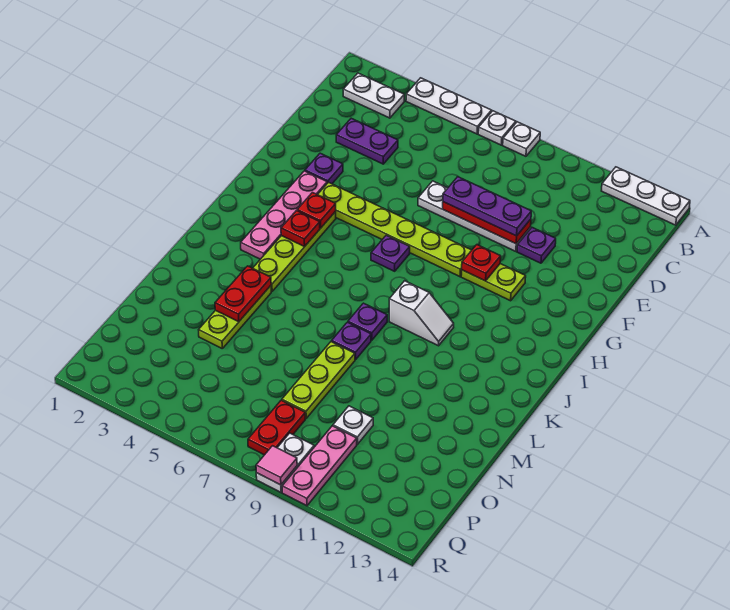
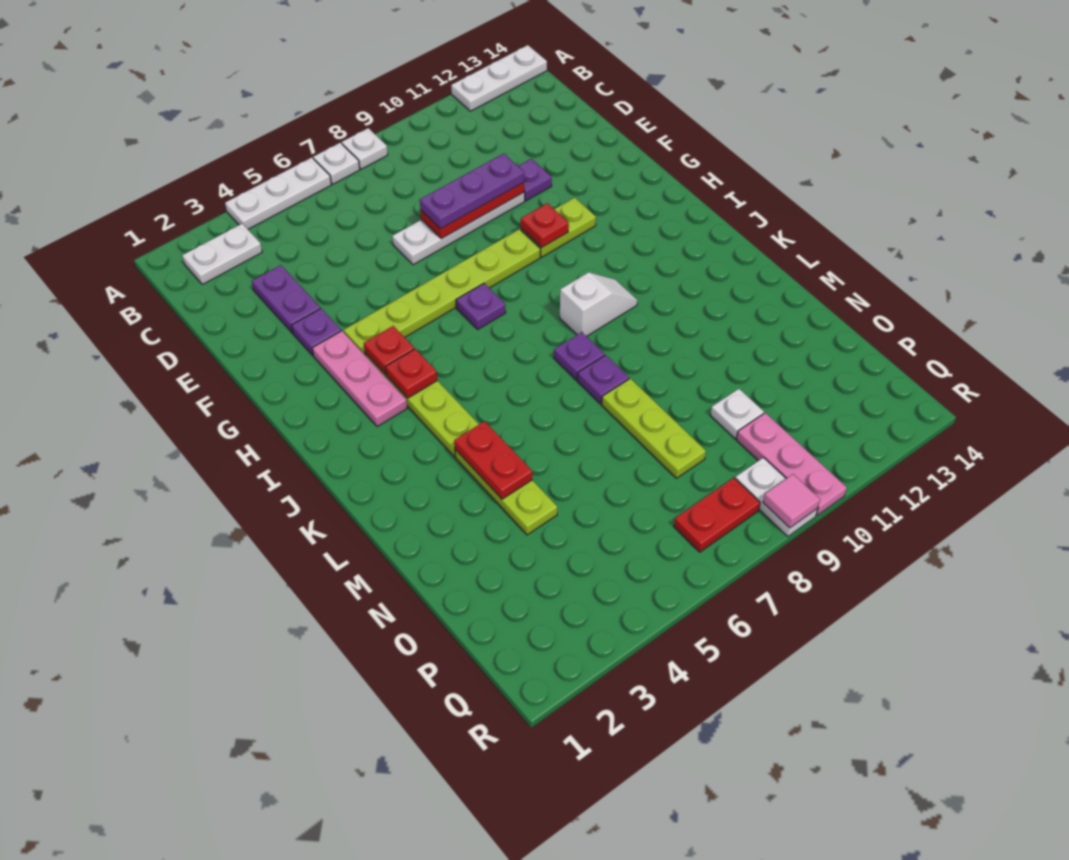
purple 1x2 plate [336,118,398,164] -> purple 1x2 plate turned to [252,265,320,333]
pink 1x4 plate [241,171,327,259] -> pink 1x3 plate [312,331,407,427]
red 1x2 plate [248,400,305,455] -> red 1x2 plate turned to [674,478,760,552]

